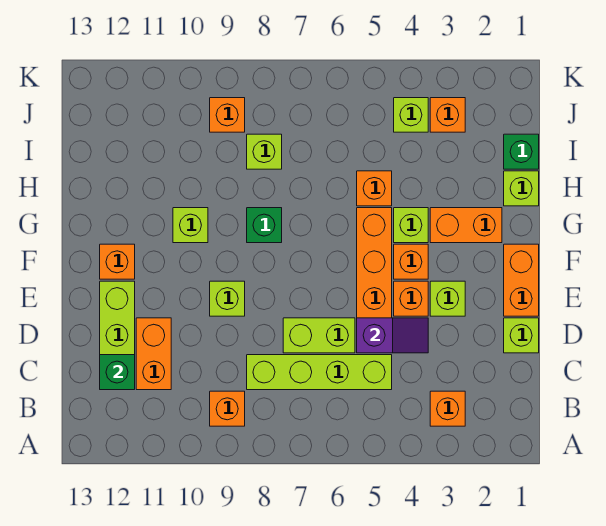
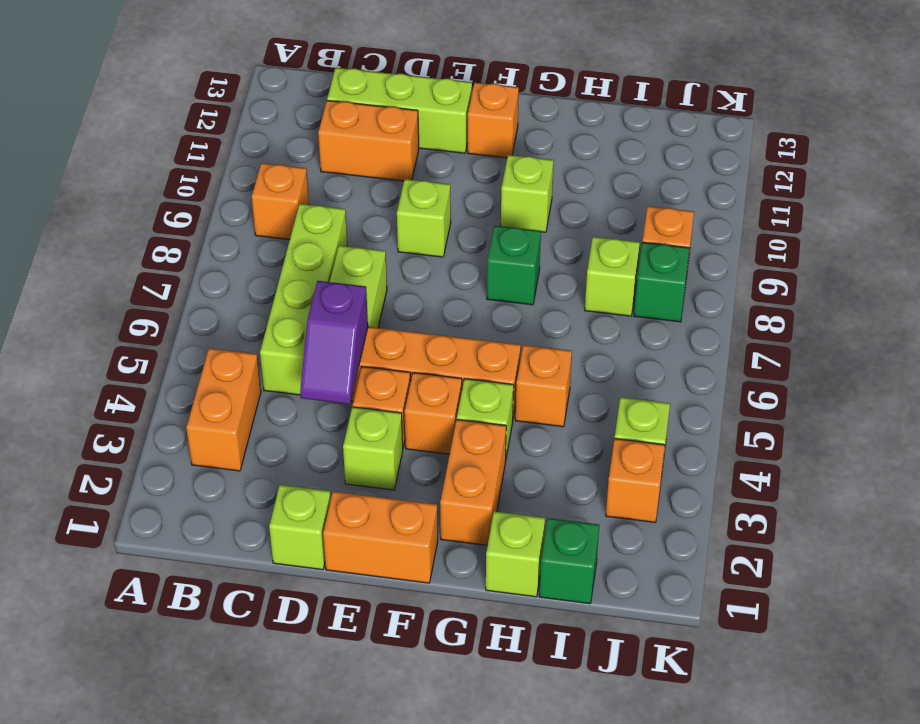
orange 1x1 brick [430,391,465,426] -> orange 1x2 brick [186,348,261,471]
green 1x1 brick [100,355,135,390] -> green 1x1 brick moved to [634,242,689,322]

